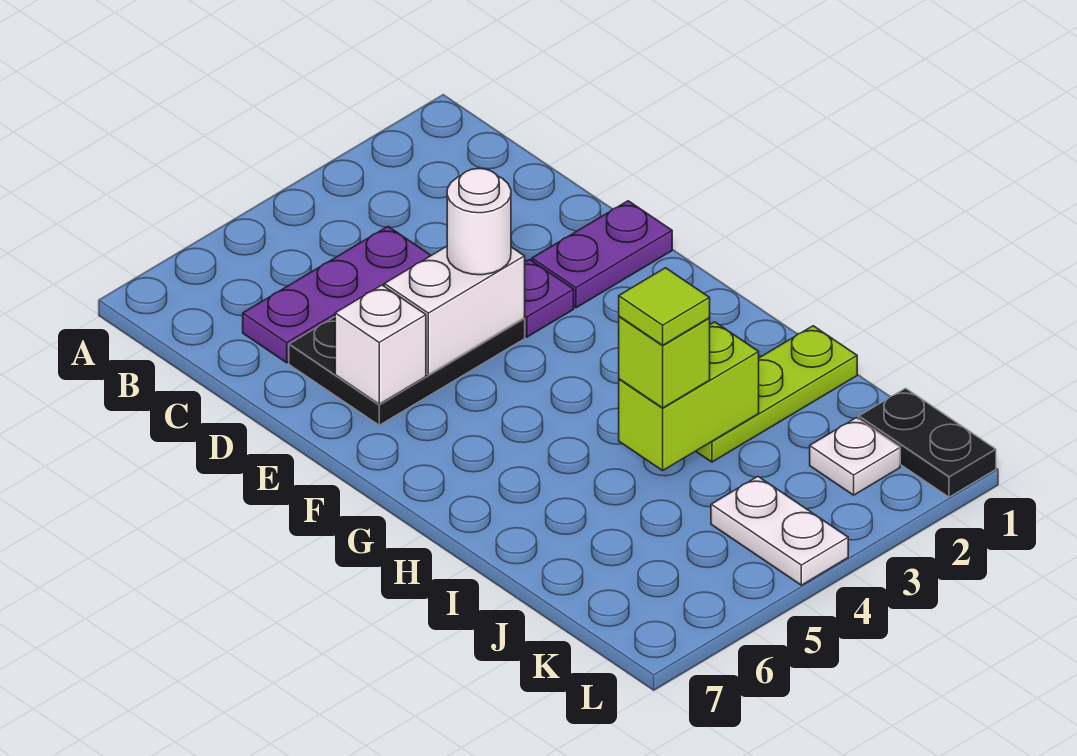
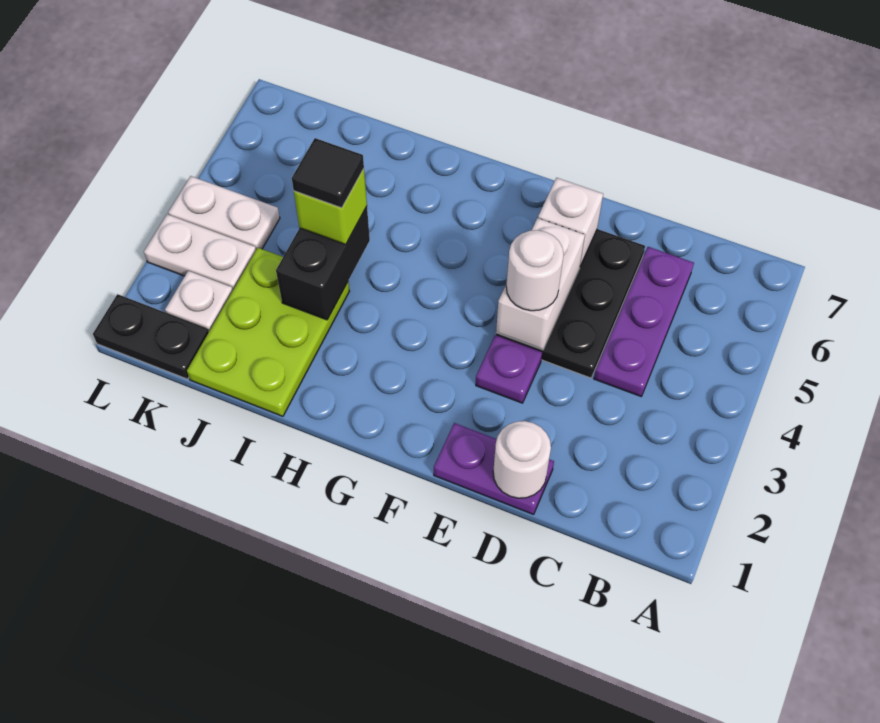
none -> white 1x1 round brick [493,421,551,498]
purple 1x2 plate [532,201,672,308] -> purple 1x2 plate turned to [434,423,554,514]
lime 1x3 plate [696,326,857,462] -> lime 2x3 plate [187,248,349,416]
lime 1x2 brick [619,322,759,470] -> black 1x2 brick [276,207,370,320]
lime 1x1 tile [619,268,710,345] -> black 1x1 tile [292,138,364,208]
none -> white 1x2 plate [144,214,256,289]

